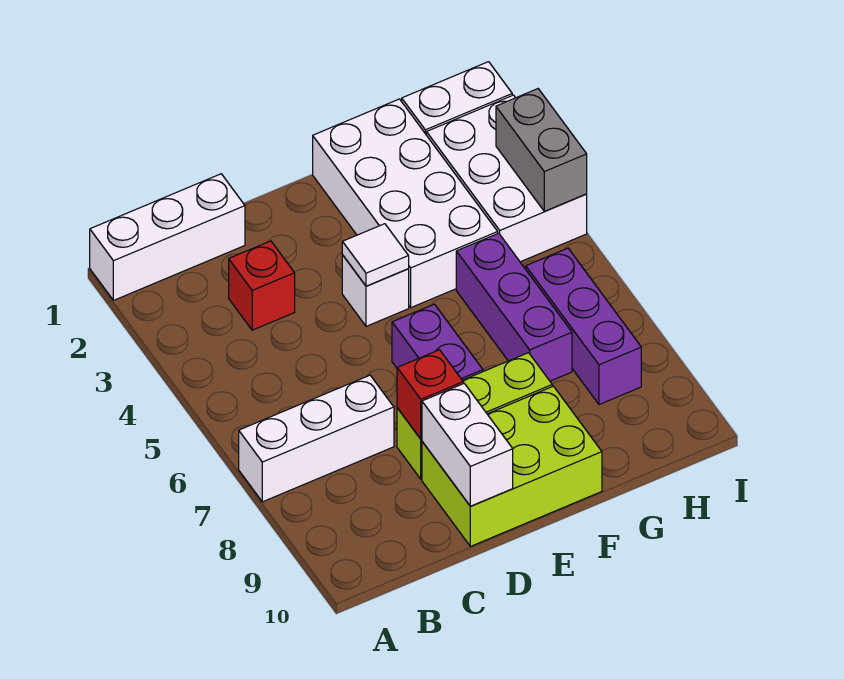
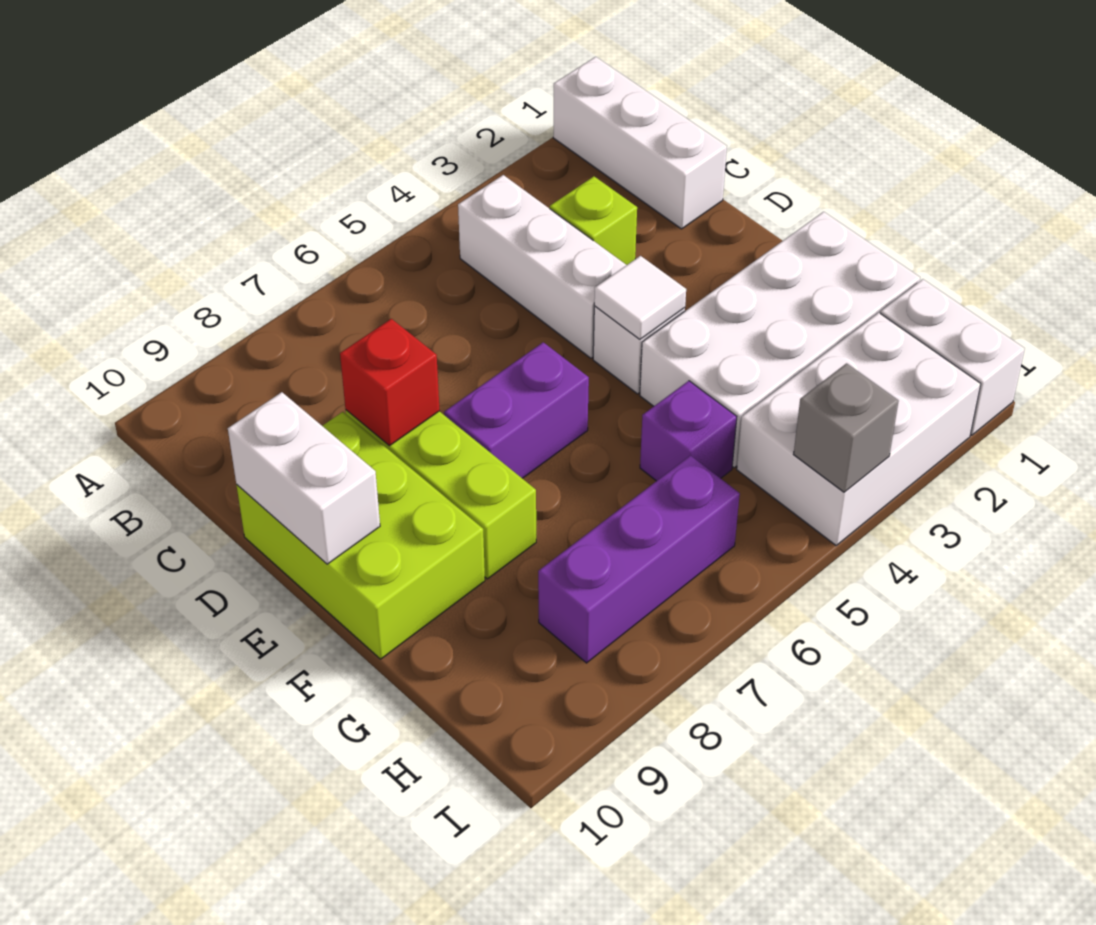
white 1x3 brick [239,375,394,502] -> white 1x3 brick moved to [458,175,626,358]
red 1x1 brick [229,241,295,330] -> lime 1x1 brick [550,176,637,265]
white 1x2 brick [422,383,513,506] -> white 1x2 brick turned to [228,392,380,564]
purple 1x3 brick [456,233,572,381] -> purple 1x1 brick [640,381,737,481]
grey 1x2 brick [496,89,587,211] -> grey 1x1 brick [794,363,899,492]

